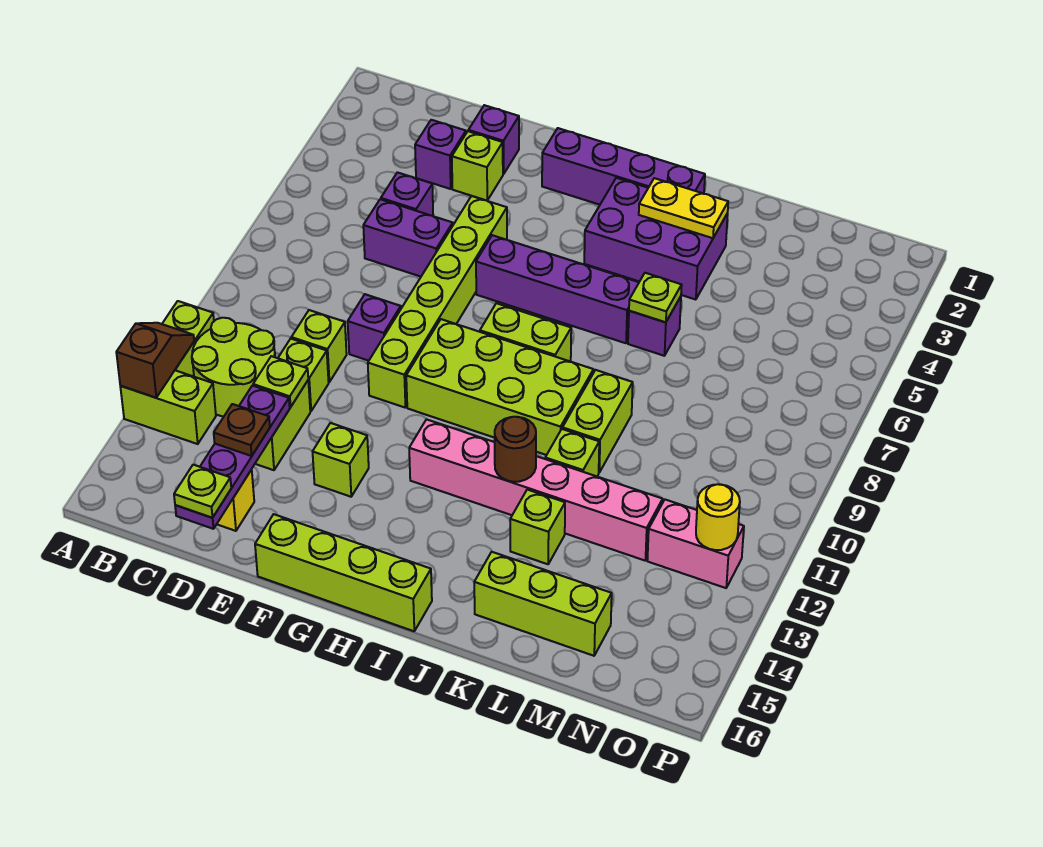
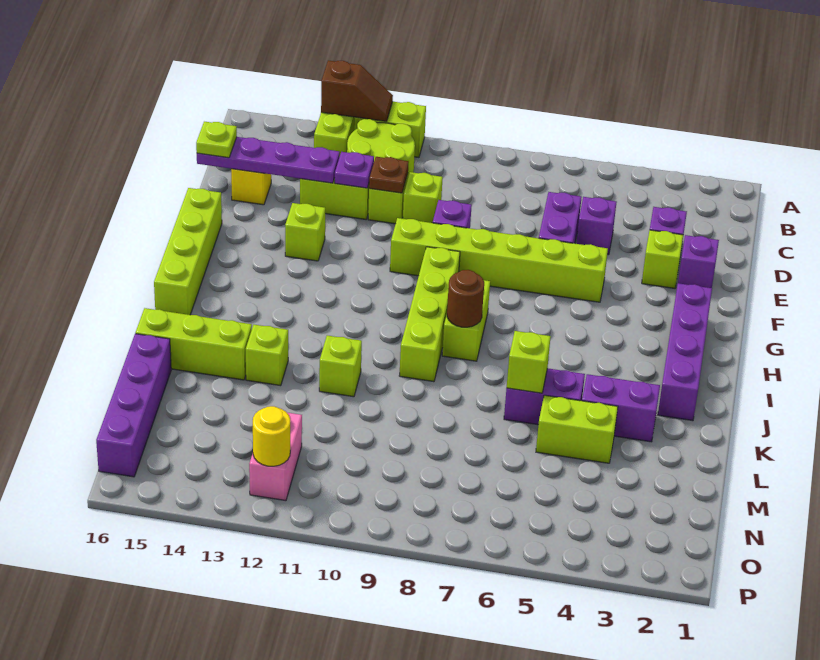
lime 1x1 plate [253,356,308,407] -> purple 1x1 plate [335,152,374,188]
brown 1x1 plate [214,404,270,456] -> brown 1x1 plate moved to [369,157,408,193]
purple 1x4 brick [476,235,639,343] -> purple 1x4 brick moved to [96,334,171,477]
lime 2x4 brick [406,319,593,455] -> lime 1x4 brick [399,247,460,382]
pink 1x6 brick [409,419,663,561] -> none
purple 2x3 brick [584,178,728,300] -> purple 1x2 brick [582,374,660,442]
yellow 1x2 plate [639,178,728,238] -> none
brown 1x1 round brick [495,417,536,482] -> brown 1x1 round brick moved to [447,270,484,327]
purple 1x1 brick [628,297,681,356] -> purple 1x2 brick [504,368,585,425]
lime 1x1 plate [629,273,682,322] -> lime 1x1 brick [507,331,551,393]
lime 1x2 brick [562,370,633,472] -> lime 1x2 brick moved to [536,395,618,463]
lime 1x3 brick [474,552,612,656] -> lime 1x3 brick turned to [135,308,252,380]

